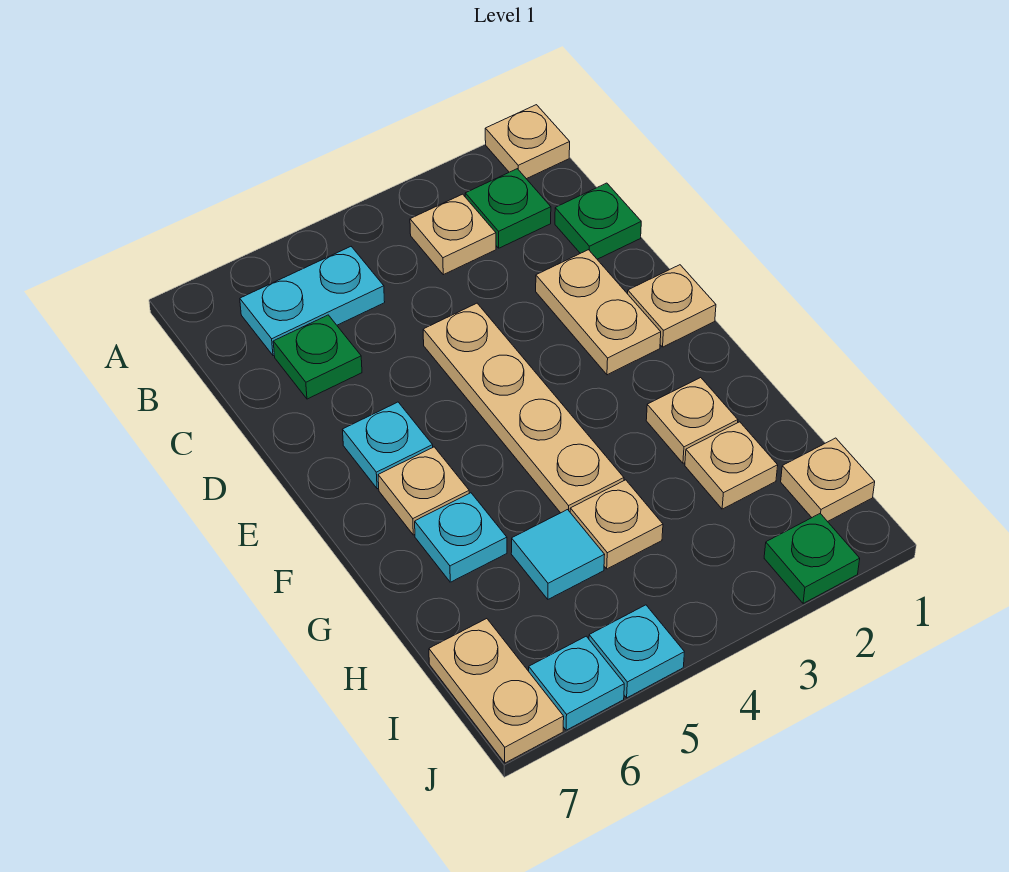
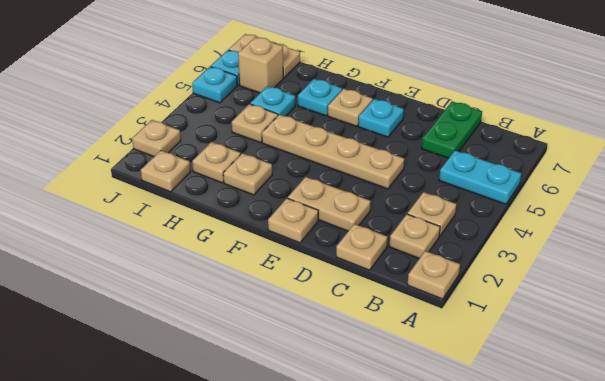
green 1x1 plate [465,169,551,248] -> tan 1x1 plate [389,214,440,259]
cyan 1x2 plate [240,247,385,356] -> cyan 1x2 plate turned to [439,151,521,204]
green 1x1 plate [555,183,641,259] -> tan 1x1 plate [336,224,388,270]
green 1x1 plate [273,315,362,399] -> green 1x2 plate [422,102,482,158]
cyan 1x1 tile [511,510,605,599] -> cyan 1x1 plate [250,86,295,116]
none -> tan 1x1 brick [238,37,283,93]
green 1x1 plate [764,514,860,604] -> tan 1x1 plate [132,120,181,157]

